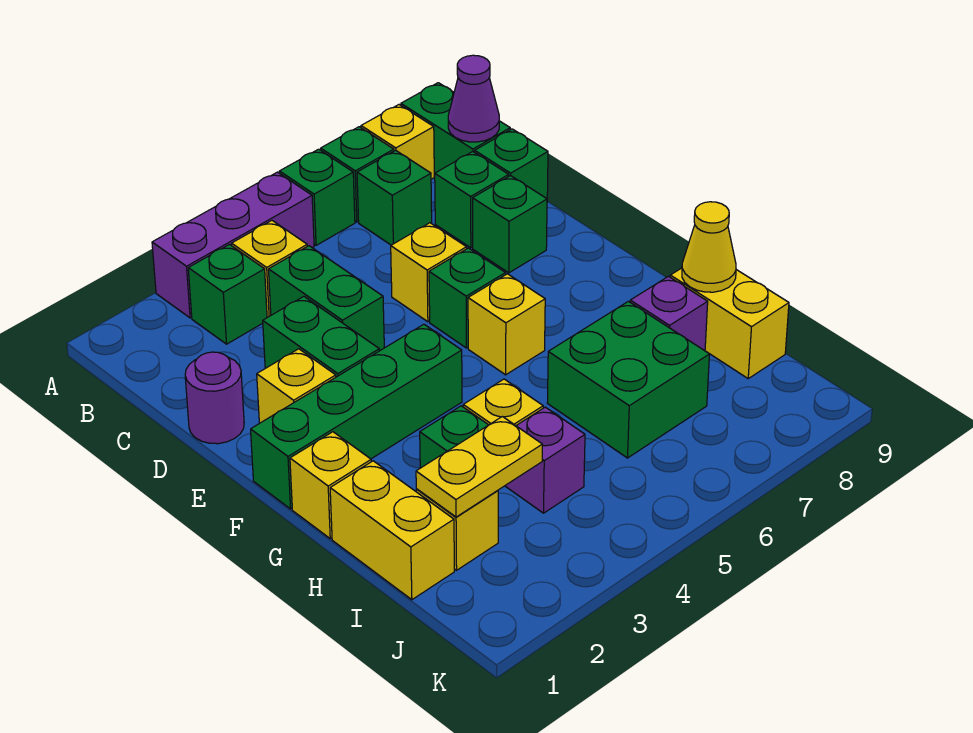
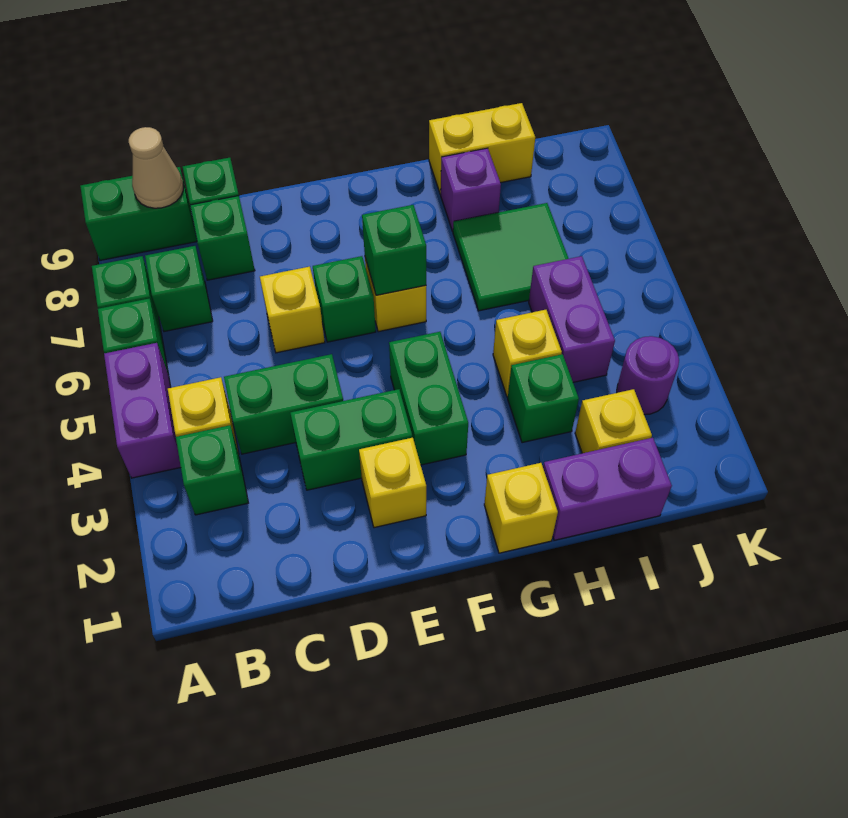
purple 1x3 brick [152,172,314,318] -> purple 1x2 brick [104,343,181,478]
yellow 1x1 brick [361,105,434,179] -> none
purple 1x1 cone [448,55,499,142] -> tan 1x1 cone [129,127,183,208]
purple 1x1 round brick [185,352,244,444] -> purple 1x1 round brick moved to [617,336,679,415]
green 1x1 brick [473,176,547,273] -> green 1x1 brick moved to [362,205,426,295]
green 1x4 brick [251,324,462,509] -> green 1x2 brick [389,332,468,465]
yellow 1x2 brick [330,461,454,600] -> purple 1x2 brick [543,438,672,540]
green 2x2 brick [547,301,710,458] -> green 2x2 tile [453,203,569,311]
yellow 1x1 cone [682,202,736,292] -> none
yellow 1x2 plate [416,417,542,517] -> none
purple 1x1 brick [505,407,585,513] -> purple 1x2 brick [529,256,615,382]

